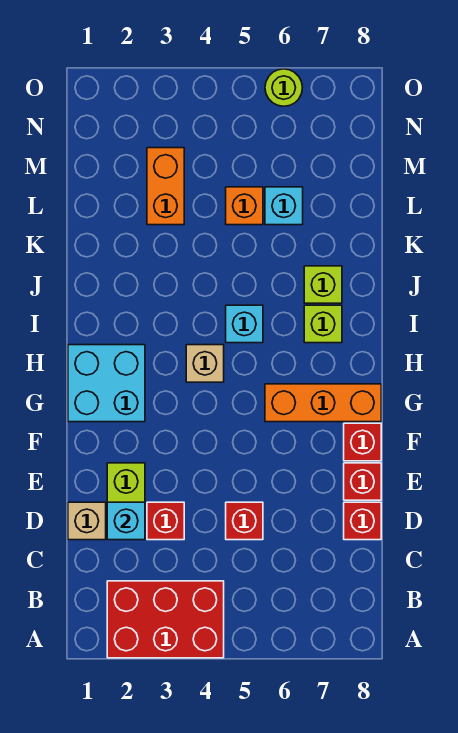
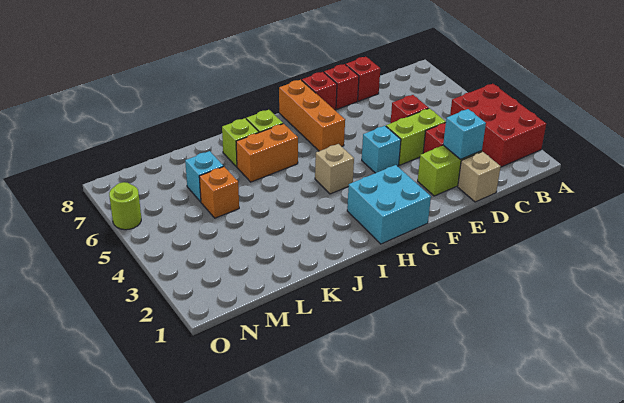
none -> lime 1x2 brick [386,108,446,165]
cyan 1x1 brick [226,305,263,343] -> cyan 1x1 brick moved to [362,126,401,173]
orange 1x2 brick [147,148,184,225] -> orange 1x2 brick moved to [236,124,298,182]

